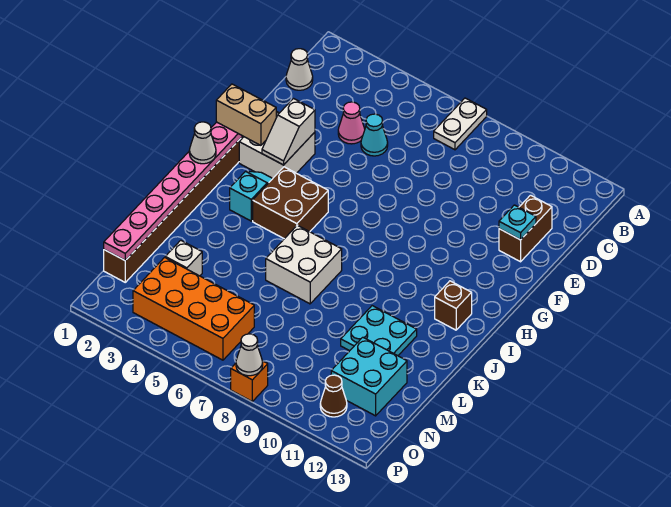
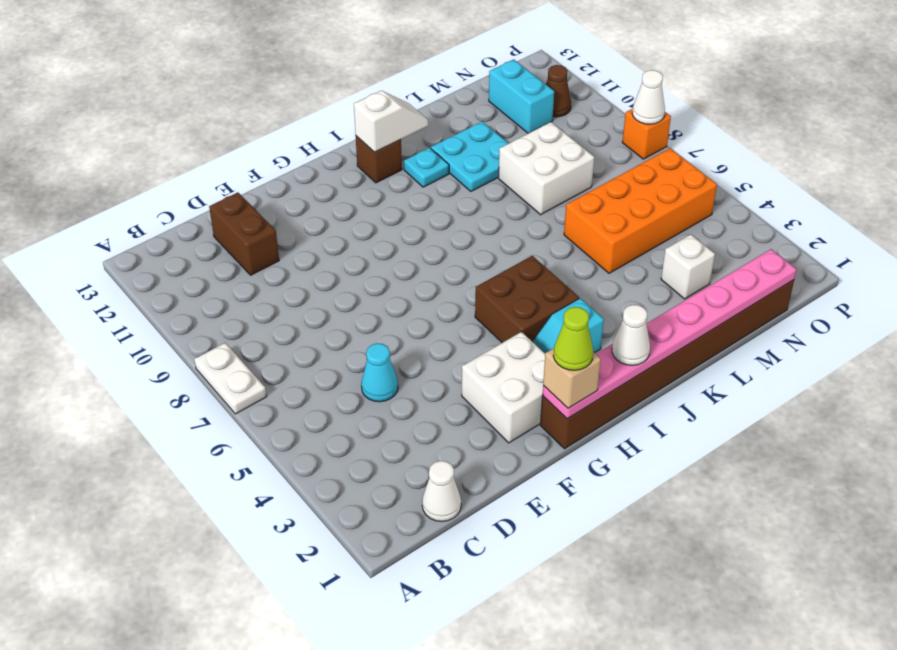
white 1x2 plate [434,98,487,150] -> white 1x2 plate turned to [194,343,267,414]
pink 1x1 cone [338,102,365,144] -> none
brown 1x2 brick [499,195,552,262] -> brown 1x2 brick turned to [209,192,279,275]
cyan 1x1 plate [499,205,536,240] -> cyan 1x1 plate moved to [404,148,449,187]
white 1x2 slope [262,99,315,165] -> white 1x2 slope moved to [354,91,428,152]
tan 1x2 brick [216,84,276,145] -> tan 1x1 brick [543,348,601,408]
none -> lime 1x1 cone [553,307,593,370]
white 2x2 brick [266,225,342,304] -> white 2x2 brick moved to [499,122,594,215]
cyan 2x2 brick [331,337,407,416] -> cyan 1x2 brick [489,59,554,133]
orange 2x4 brick [133,257,254,360] -> orange 2x4 brick turned to [564,148,717,273]

